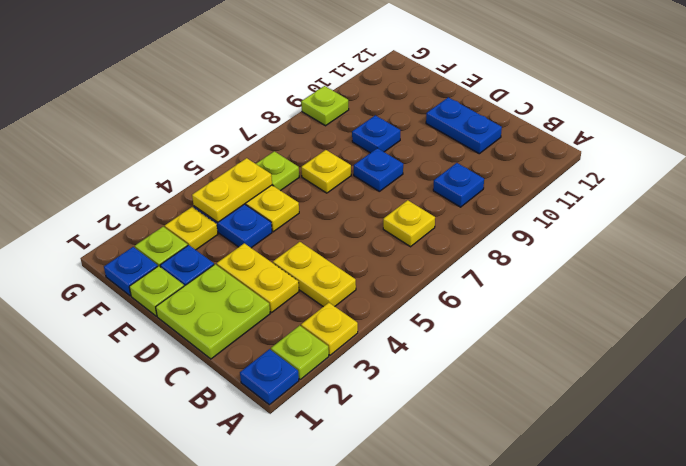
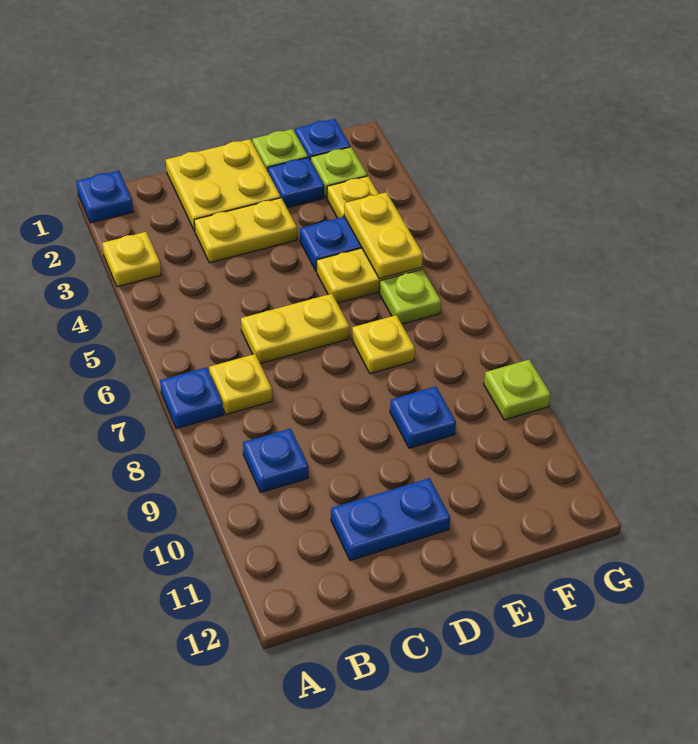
lime 1x1 plate [271,325,329,379] -> none
yellow 1x2 plate [273,242,356,307] -> yellow 1x2 plate moved to [241,294,349,364]
lime 2x2 plate [156,264,270,359] -> yellow 2x2 plate [166,139,281,231]
blue 1x1 plate [354,148,403,191] -> blue 1x1 plate moved to [160,367,223,429]

